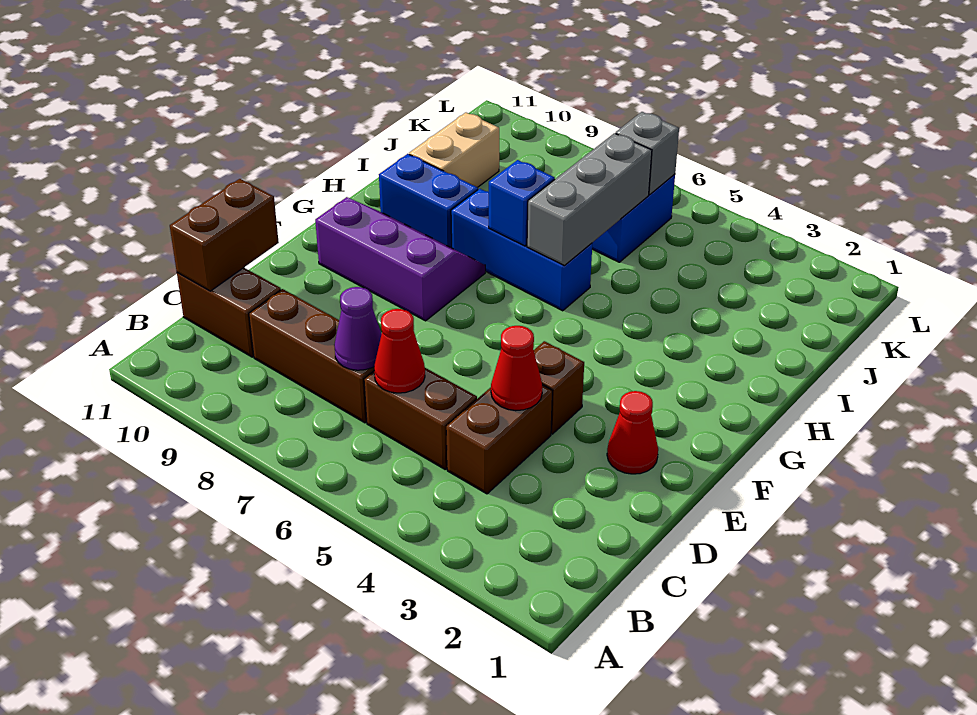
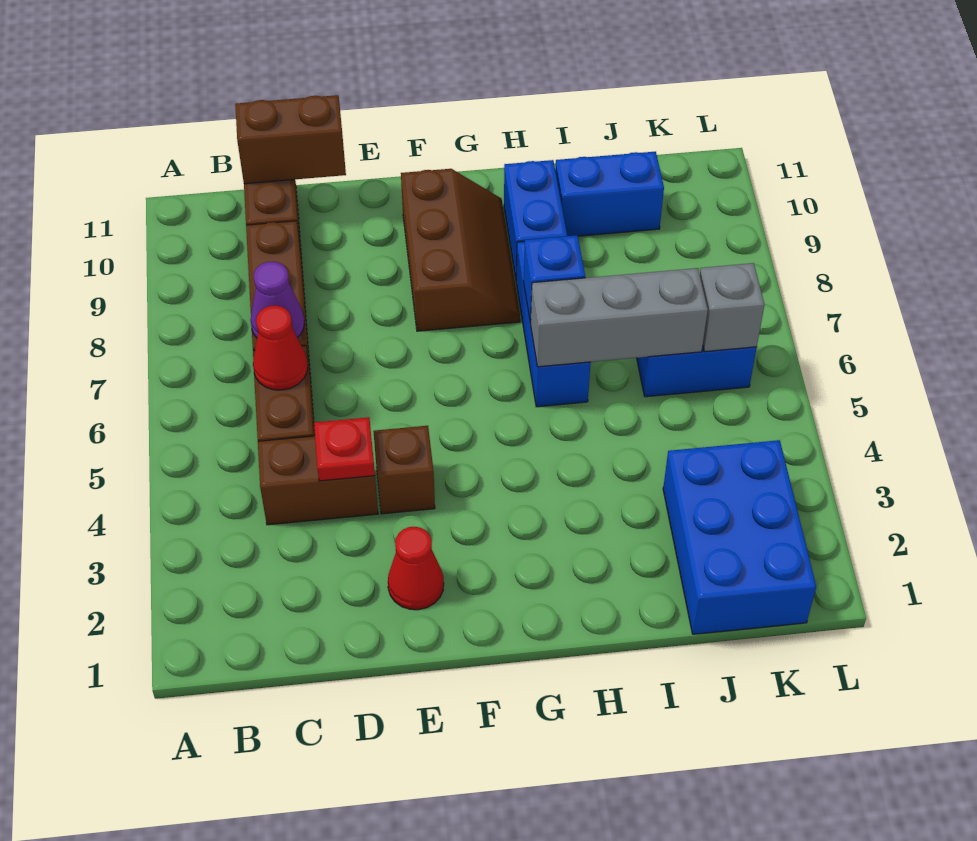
red 1x1 cone [491,326,542,411] -> red 1x1 plate [314,417,375,481]
purple 2x3 slope [315,197,485,321] -> brown 2x3 slope [401,169,520,331]
tan 1x2 brick [409,113,499,187] -> blue 1x2 brick [555,152,664,236]
none -> blue 2x3 brick [663,440,816,634]

